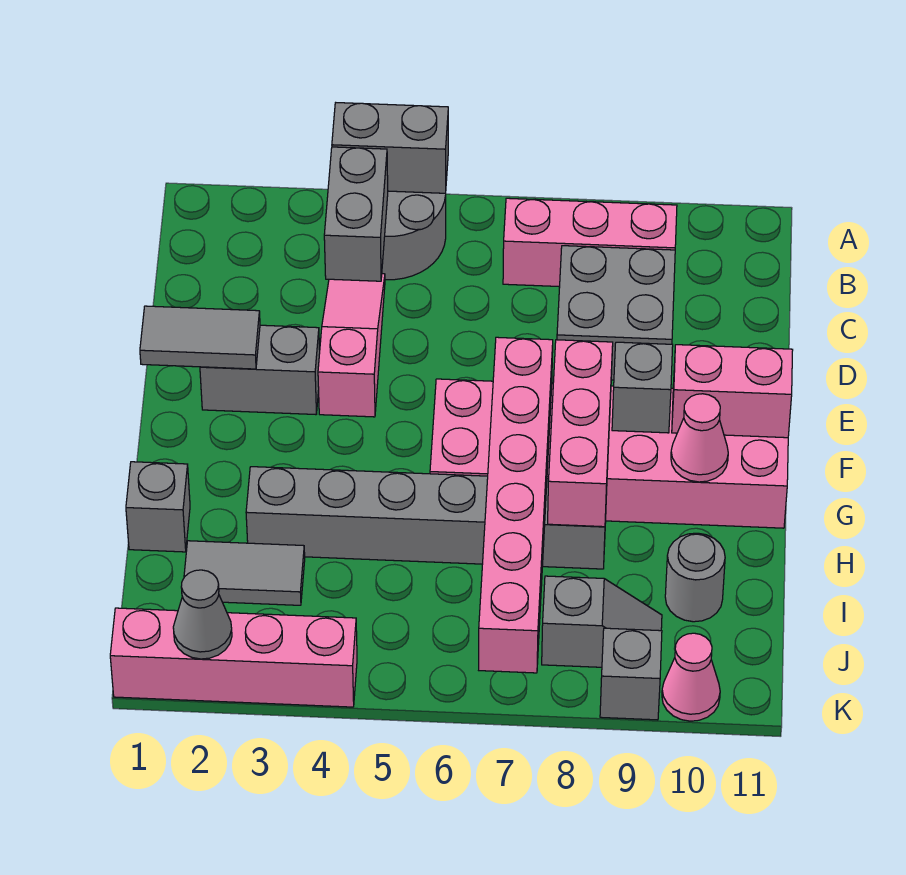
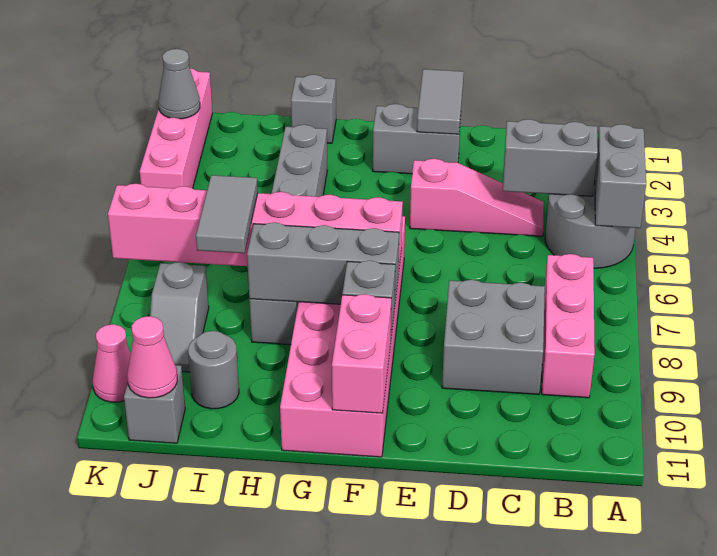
grey 1x2 brick [200,325,320,415] -> grey 1x2 brick turned to [373,104,461,174]
pink 1x3 brick [548,340,613,527] -> grey 1x3 brick [247,222,399,304]
pink 1x1 cone [671,394,728,482] -> pink 1x1 cone moved to [127,316,177,398]
grey 1x2 tile [184,541,305,605] -> grey 1x2 tile moved to [196,175,258,253]
grey 1x1 brick [600,628,662,720] -> grey 1x1 brick moved to [124,365,185,443]

